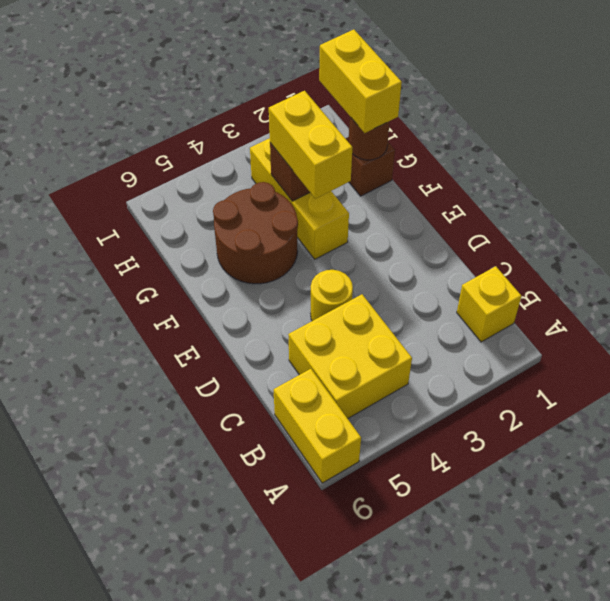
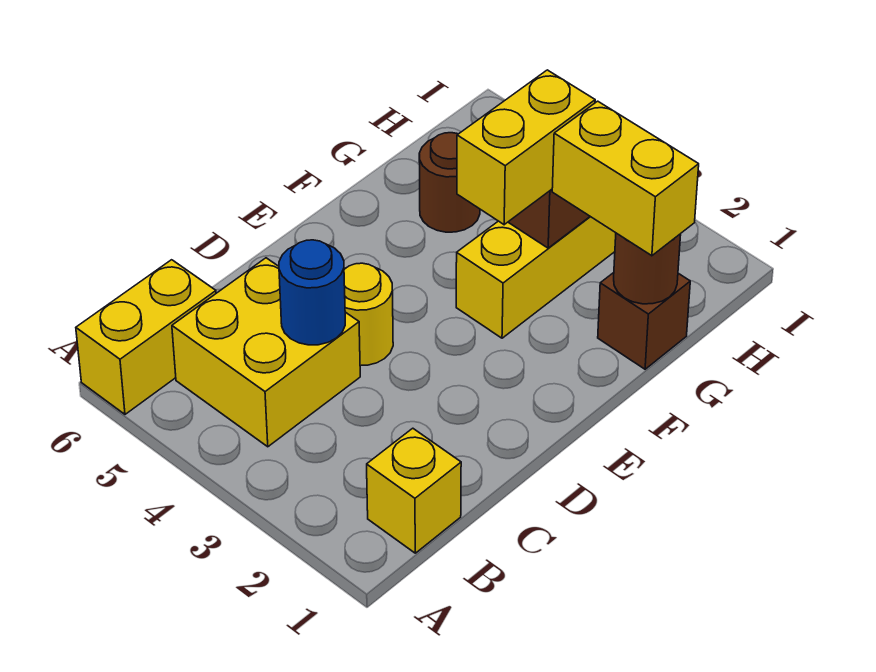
none -> blue 1x1 round brick [279,240,345,345]
brown 2x2 round brick [213,182,298,284] -> brown 1x1 round brick [419,133,480,232]
yellow 1x2 brick [319,30,402,133] -> yellow 1x2 brick turned to [552,101,699,256]

